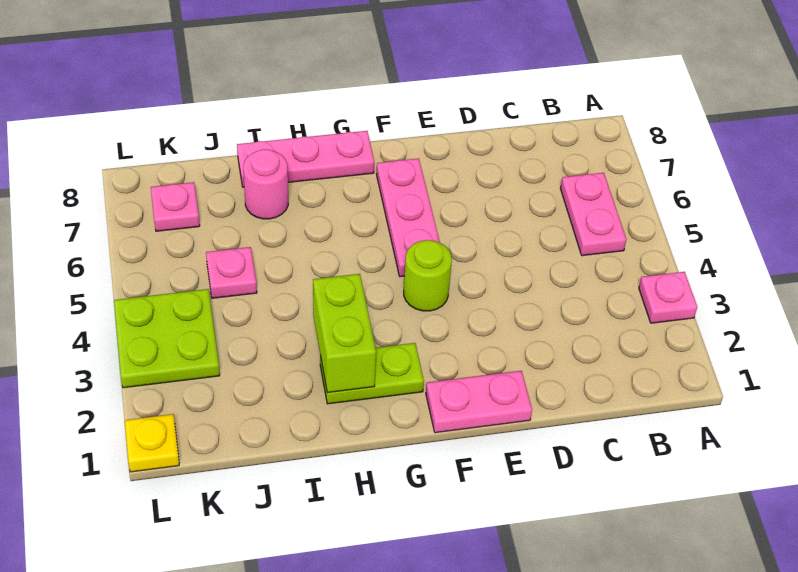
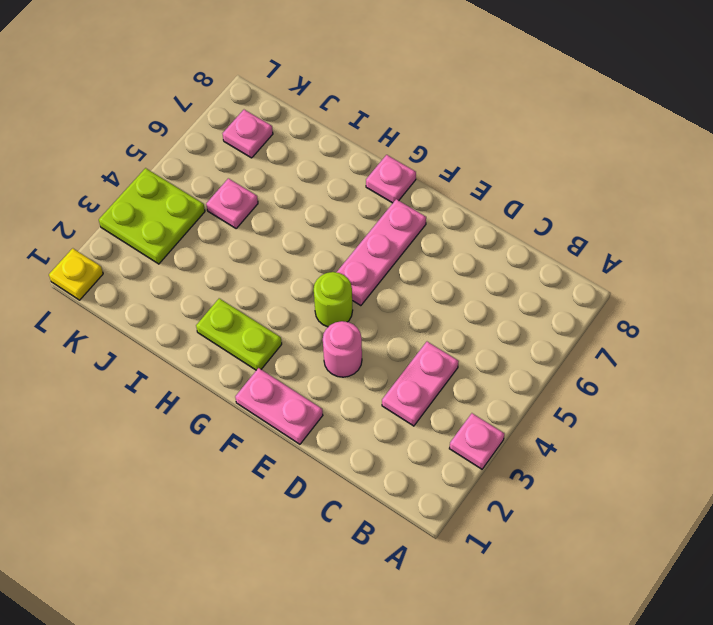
pink 1x2 plate [560,173,626,256] -> pink 1x2 plate moved to [382,342,459,426]
pink 1x3 plate [237,131,374,187] -> pink 1x1 plate [366,155,416,203]
lime 1x2 brick [313,274,376,393] -> none
pink 1x1 round brick [243,149,288,219] -> pink 1x1 round brick moved to [323,321,362,377]

